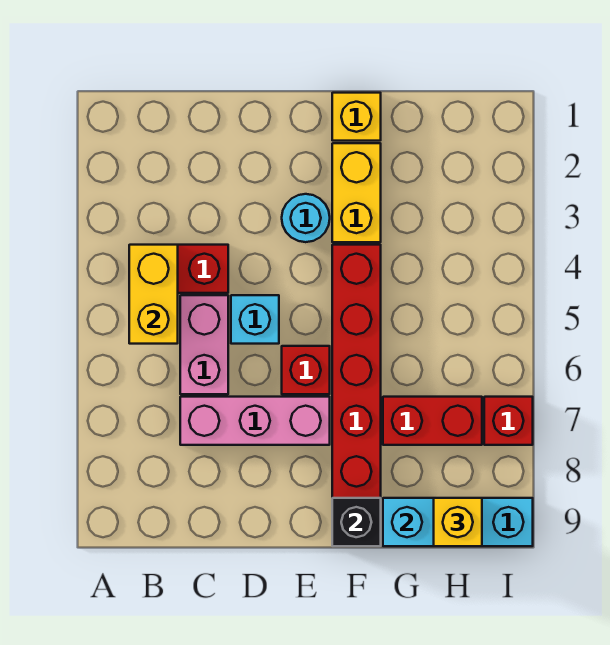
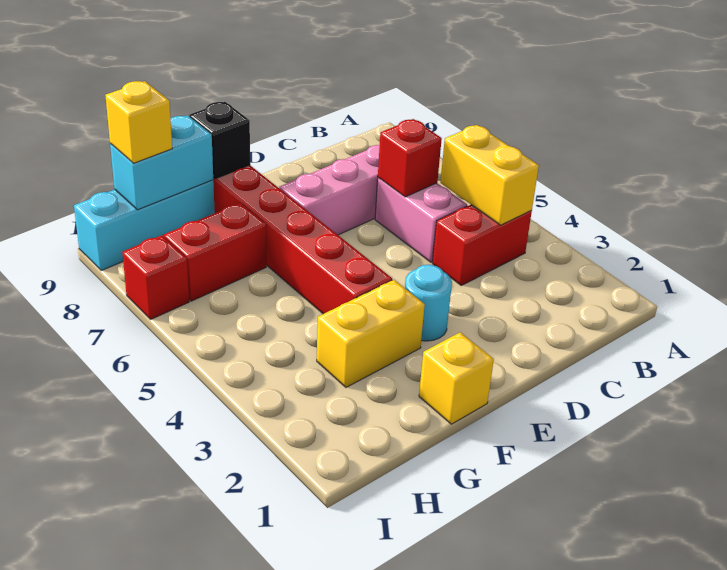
cyan 1x1 brick [231,295,279,344] -> none
red 1x1 brick [282,346,330,394] -> red 1x1 brick moved to [378,119,442,197]
yellow 1x2 brick [332,143,381,242] -> yellow 1x2 brick turned to [317,280,425,387]

